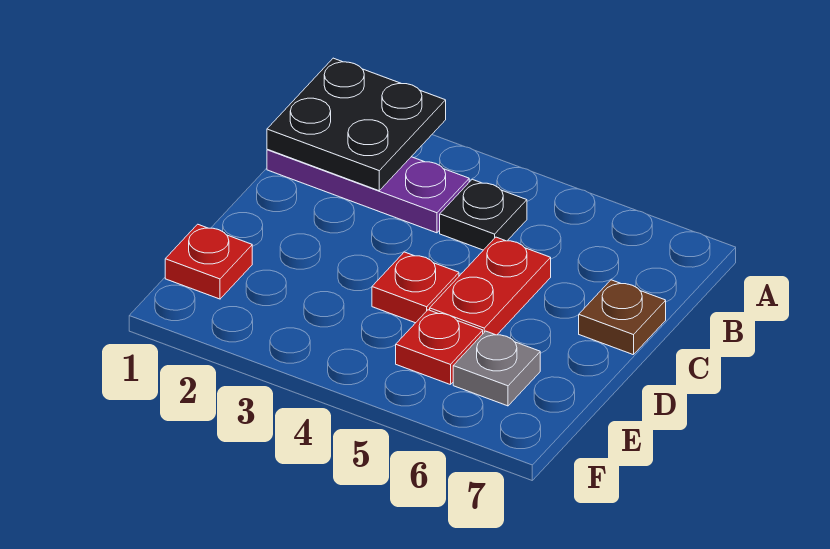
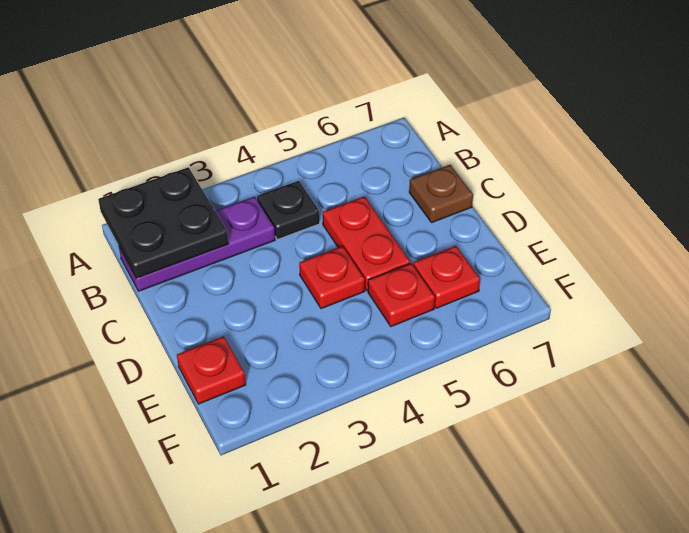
grey 1x1 plate [453,331,540,406] -> red 1x1 plate [413,246,480,308]

